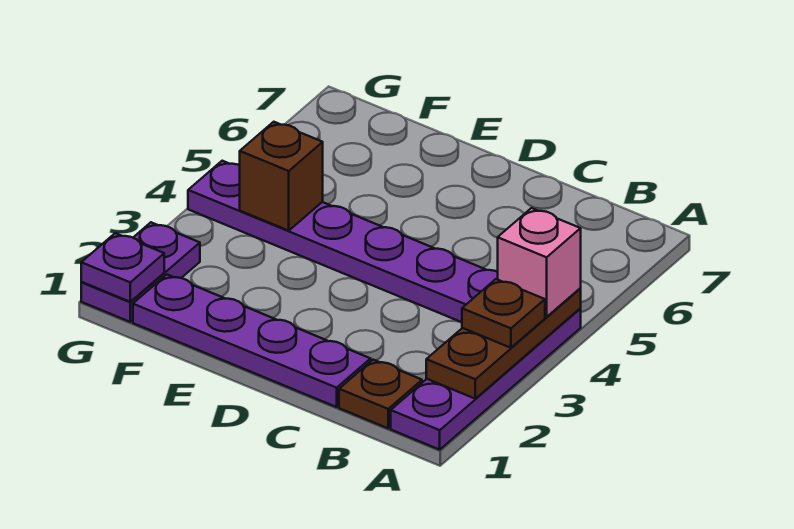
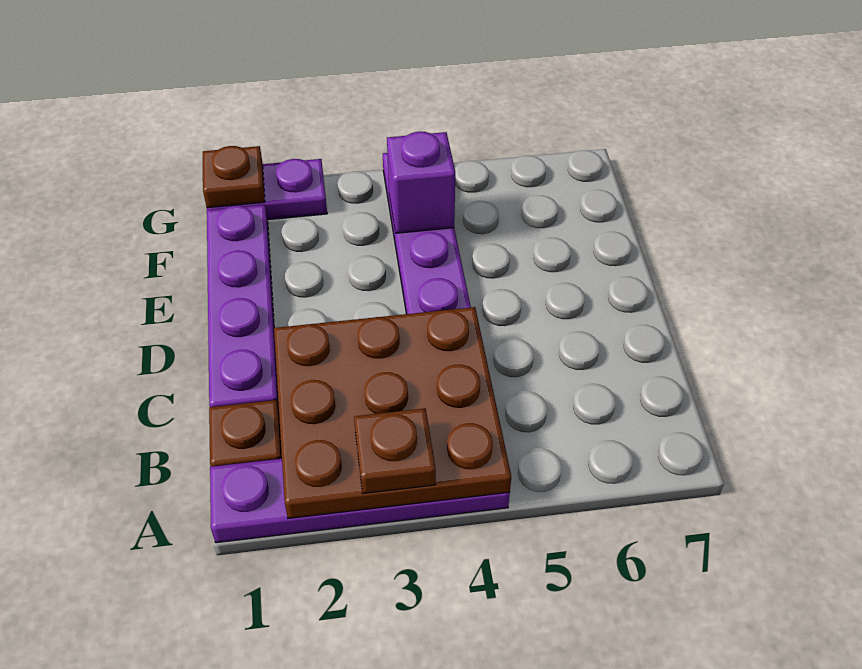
brown 1x3 plate [426,289,581,399] -> brown 3x3 plate [274,307,511,518]
pink 1x1 brick [498,208,581,317] -> none
brown 1x1 brick [240,122,323,231] -> purple 1x1 brick [387,132,455,233]
purple 1x1 plate [81,233,164,302] -> brown 1x1 plate [203,146,265,208]

